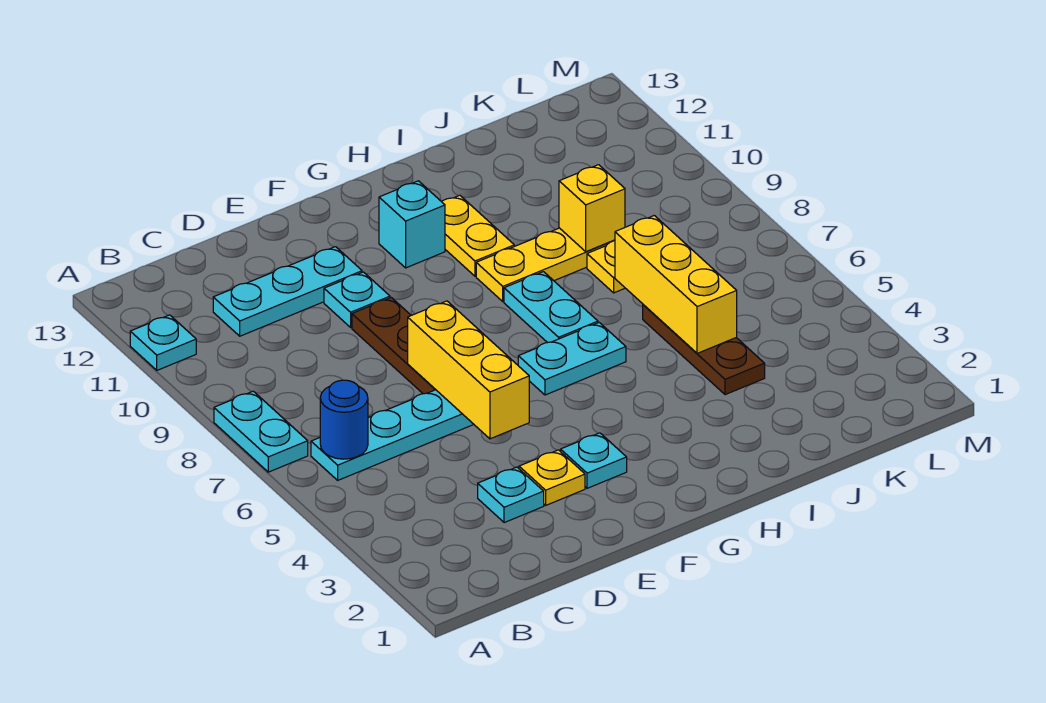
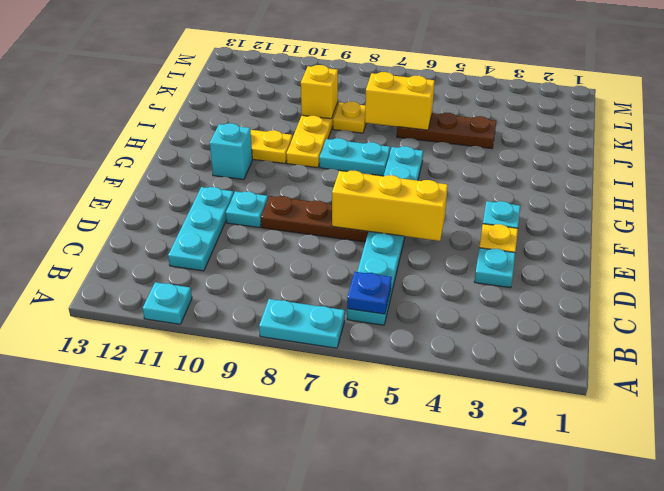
blue 1x1 round brick [320,380,368,459] -> blue 1x1 plate [347,272,392,314]
yellow 1x3 brick [615,216,737,353] -> yellow 1x2 brick [365,72,435,130]

